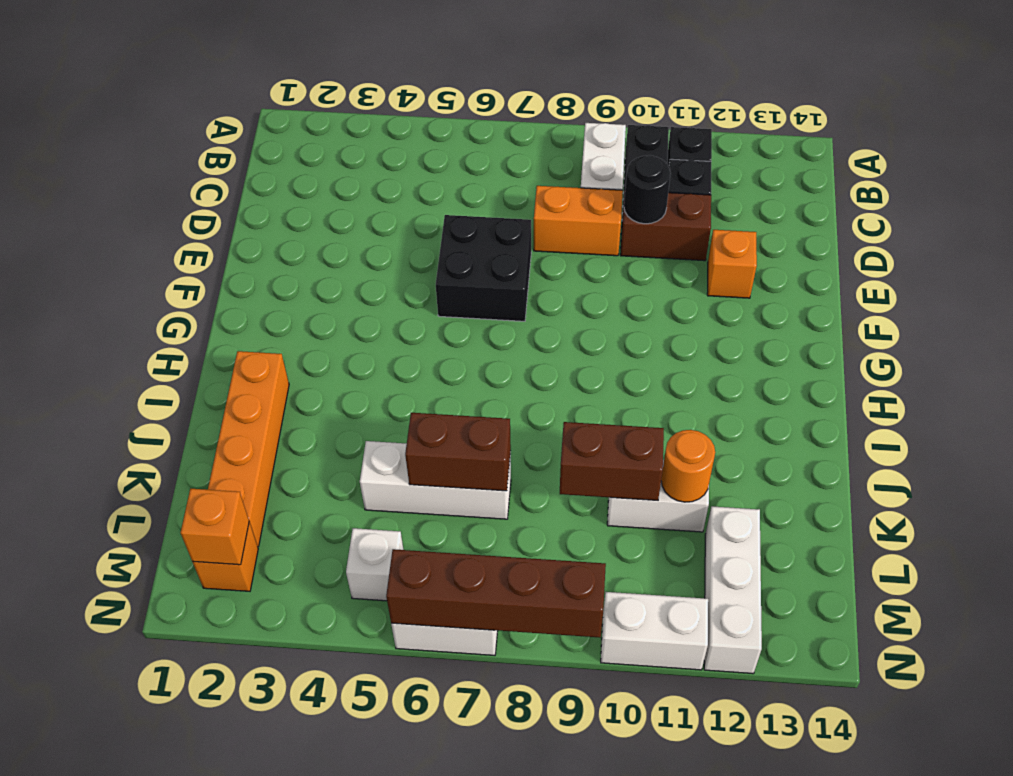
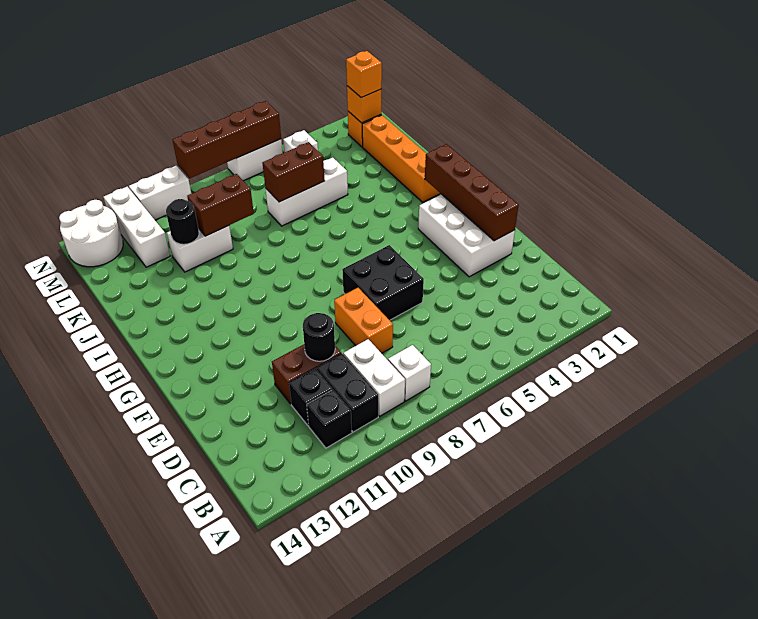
none -> white 1x1 brick [388,345,431,401]
orange 1x2 brick [534,186,623,256] -> orange 1x2 brick turned to [334,288,393,353]
none -> white 2x3 brick [418,194,515,277]
none -> brown 1x4 brick [425,144,519,241]
orange 1x1 brick [707,230,757,298] -> orange 1x1 brick moved to [346,51,382,98]
orange 1x1 round brick [661,430,715,502] -> black 1x1 round brick [166,199,199,244]
none -> white 2x2 round brick [59,200,123,267]

